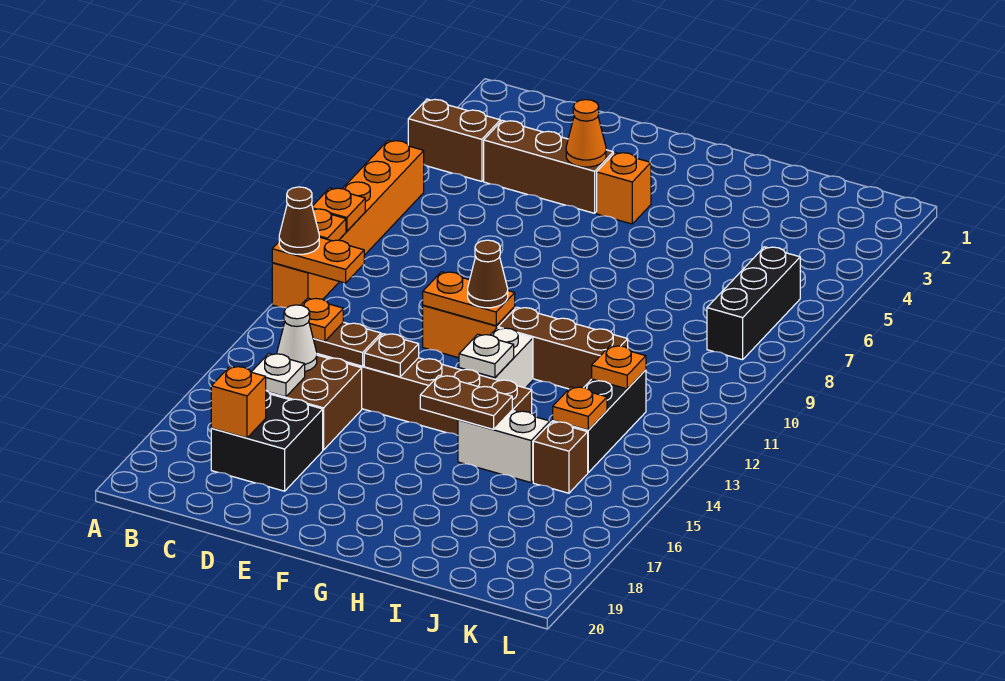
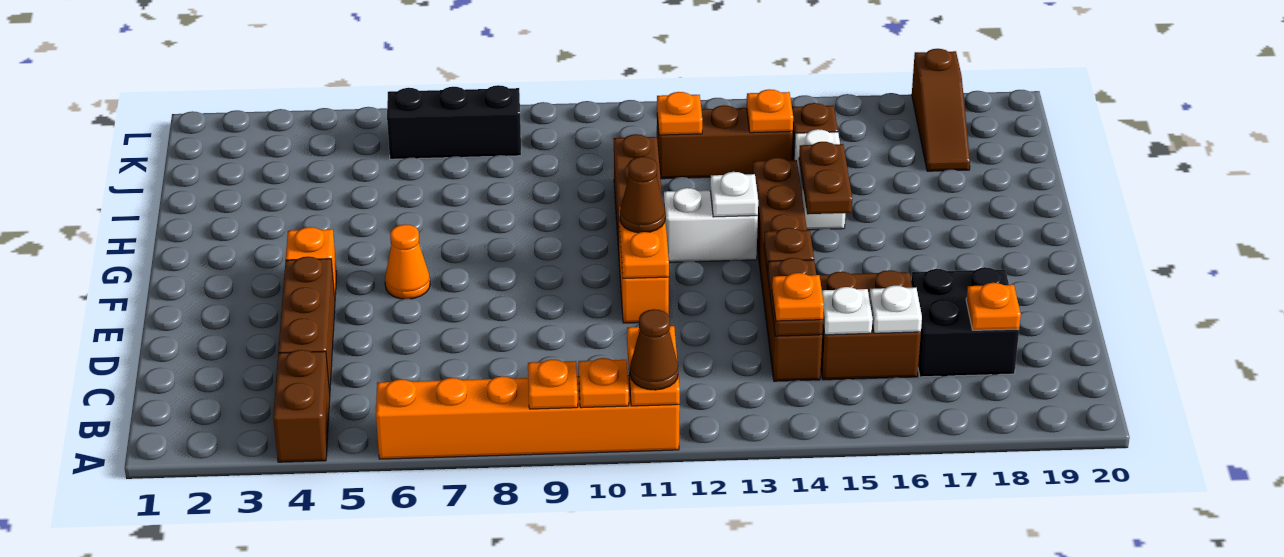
white 1x1 cone [277,305,317,371] -> white 1x1 plate [822,287,873,335]
orange 1x1 brick [211,366,266,438] -> orange 1x1 plate [966,283,1021,330]
orange 1x1 cone [566,100,606,167] -> orange 1x1 cone moved to [385,224,430,299]
black 1x3 brick [553,370,646,472] -> brown 1x3 brick [657,105,793,179]
none -> brown 1x3 slope [912,49,970,171]

